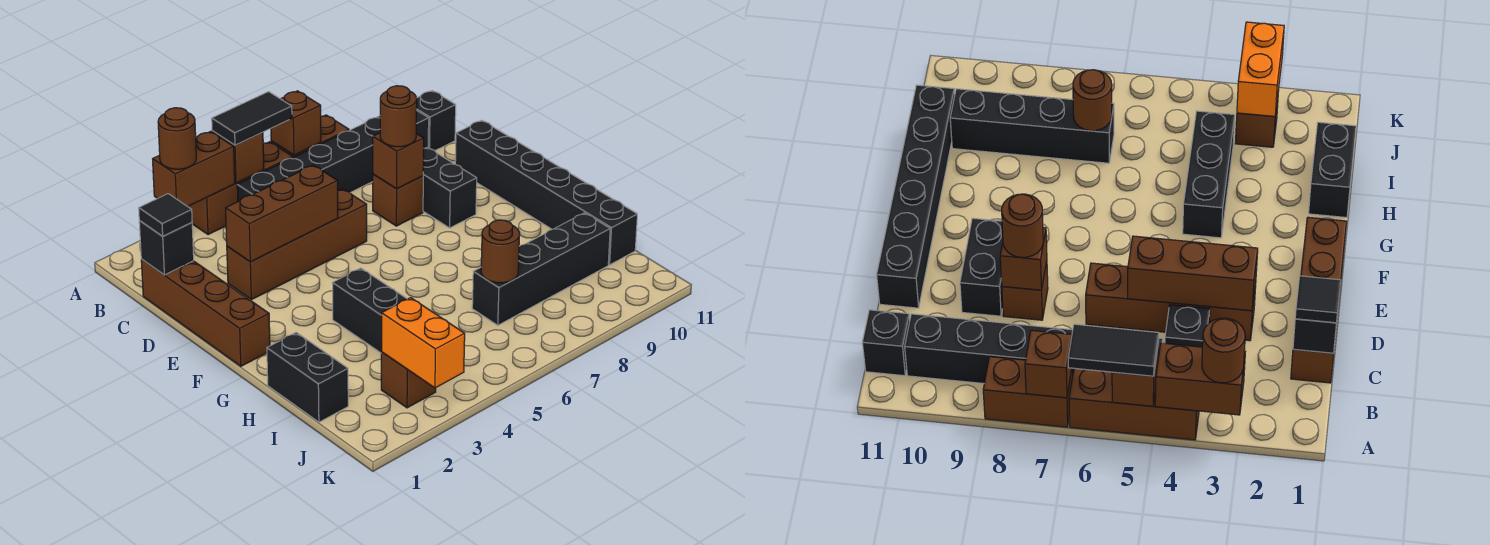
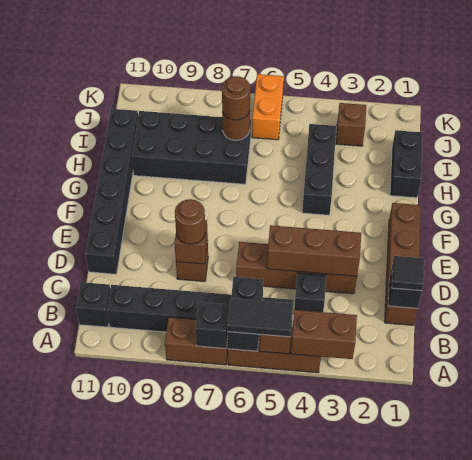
brown 1x1 round brick [158,108,196,169] -> brown 1x1 round brick moved to [222,76,250,120]
brown 1x1 brick [271,91,321,155] -> black 1x1 brick [195,302,229,349]
black 1x2 brick [423,147,477,228] -> black 1x2 brick moved to [227,277,263,351]
black 1x4 brick [472,213,610,325] -> black 2x4 brick [132,111,251,184]
orange 1x2 brick [381,298,465,388] -> orange 1x2 brick moved to [252,74,284,140]

